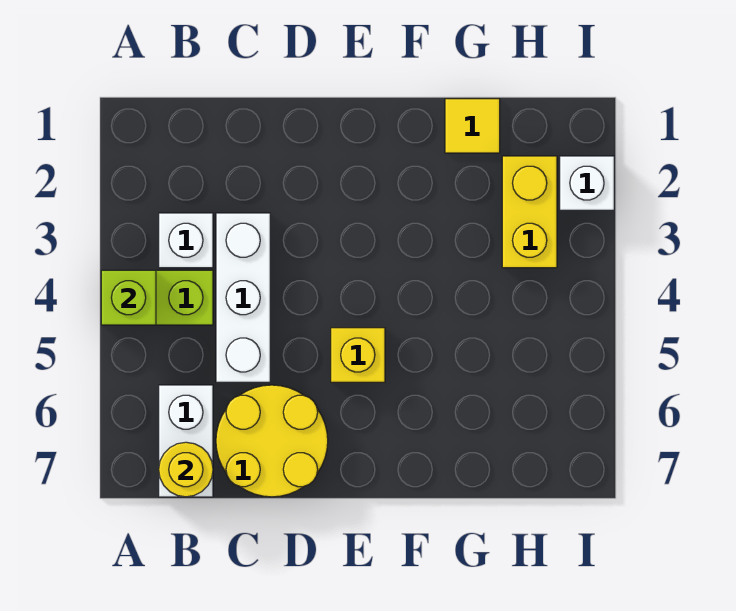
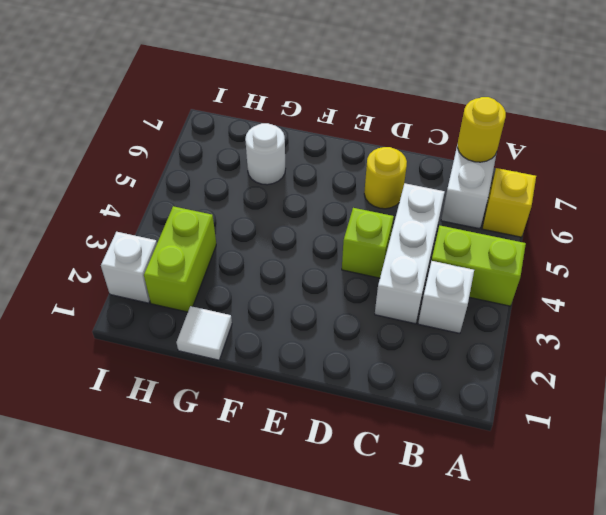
lime 1x1 brick [101,270,156,325] -> lime 1x1 brick moved to [342,208,394,278]
yellow 2x2 round brick [216,385,328,497] -> yellow 1x1 round brick [364,147,407,209]
yellow 1x1 brick [331,328,385,382] -> yellow 1x1 brick moved to [482,168,536,237]
yellow 1x1 tile [445,99,500,153] -> white 1x1 tile [176,306,232,360]
none -> white 1x1 round brick [245,123,286,185]
yellow 1x2 brick [502,156,557,268] -> lime 1x2 brick [144,206,216,312]

